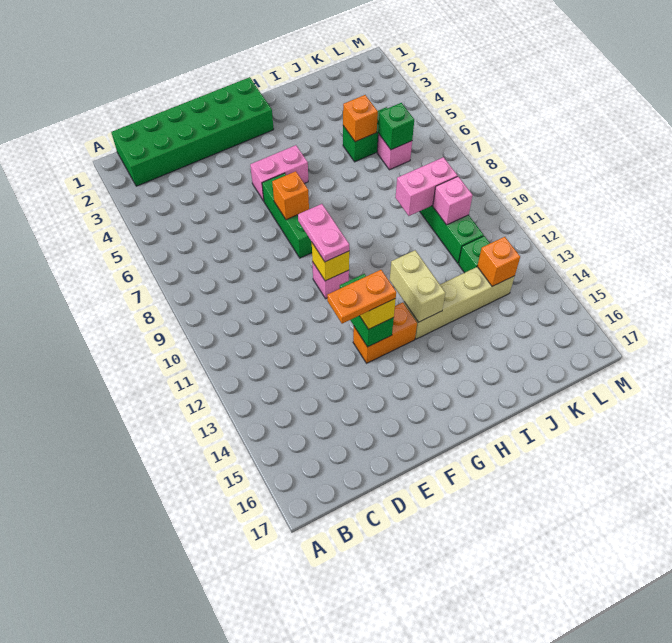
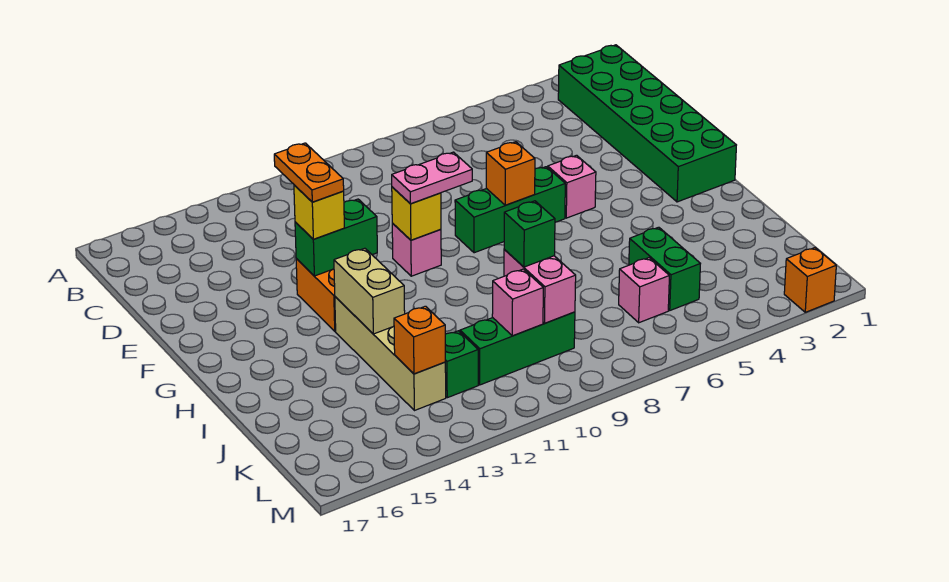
pink 1x2 brick [250,145,308,201] -> pink 1x1 brick [548,155,596,218]
tan 1x2 brick [390,250,445,322] -> tan 1x2 brick turned to [334,248,405,334]
orange 1x1 brick [343,95,378,142] -> orange 1x1 brick moved to [784,248,836,312]
green 1x1 brick [378,103,414,150] -> green 1x1 brick moved to [504,201,555,267]

